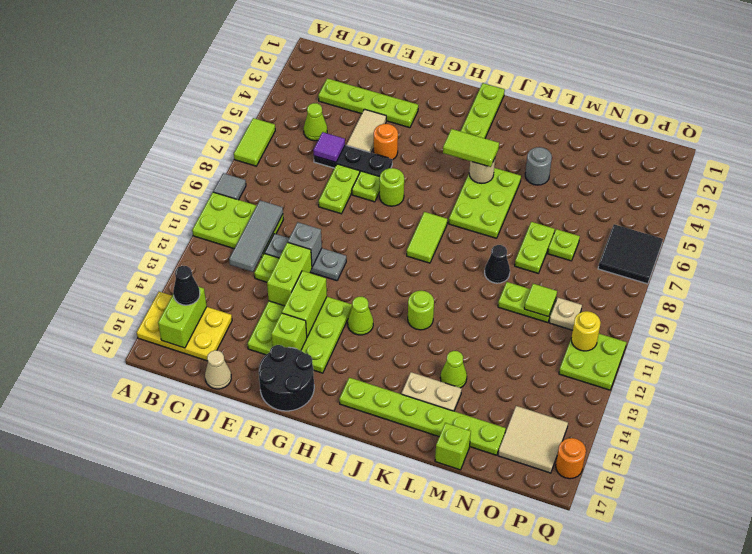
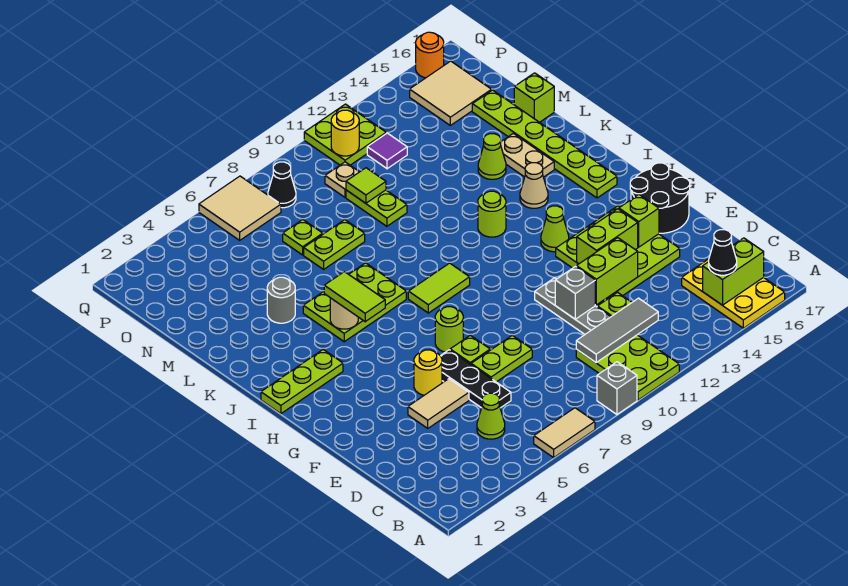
lime 1x2 tile [234,118,275,166] -> tan 1x2 tile [534,408,595,457]
grey 1x1 tile [213,173,246,200] -> grey 1x1 brick [597,362,637,414]
lime 1x4 plate [318,78,418,128] -> none
purple 1x1 tile [313,132,345,162] -> purple 1x1 tile moved to [367,133,407,169]
tan 1x1 cone [205,350,231,389] -> tan 1x1 cone moved to [520,163,548,208]
orange 1x1 round brick [374,124,398,160] -> yellow 1x1 round brick [414,350,442,395]
black 1x1 cone [485,245,510,283] -> black 1x1 cone moved to [268,162,296,208]
black 2x2 tile [598,224,663,284] -> tan 2x2 tile [199,176,281,240]

